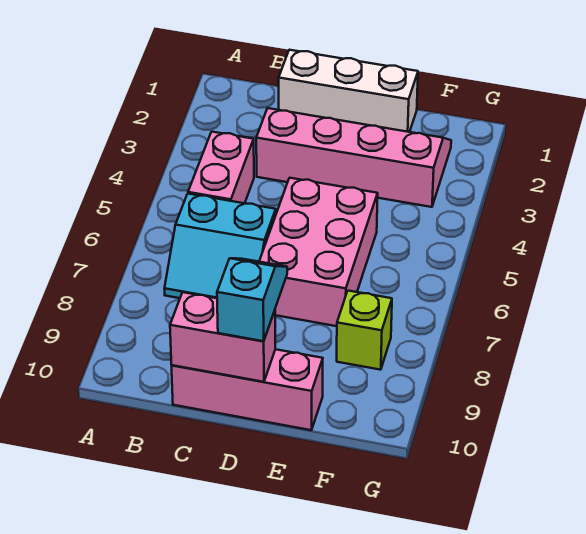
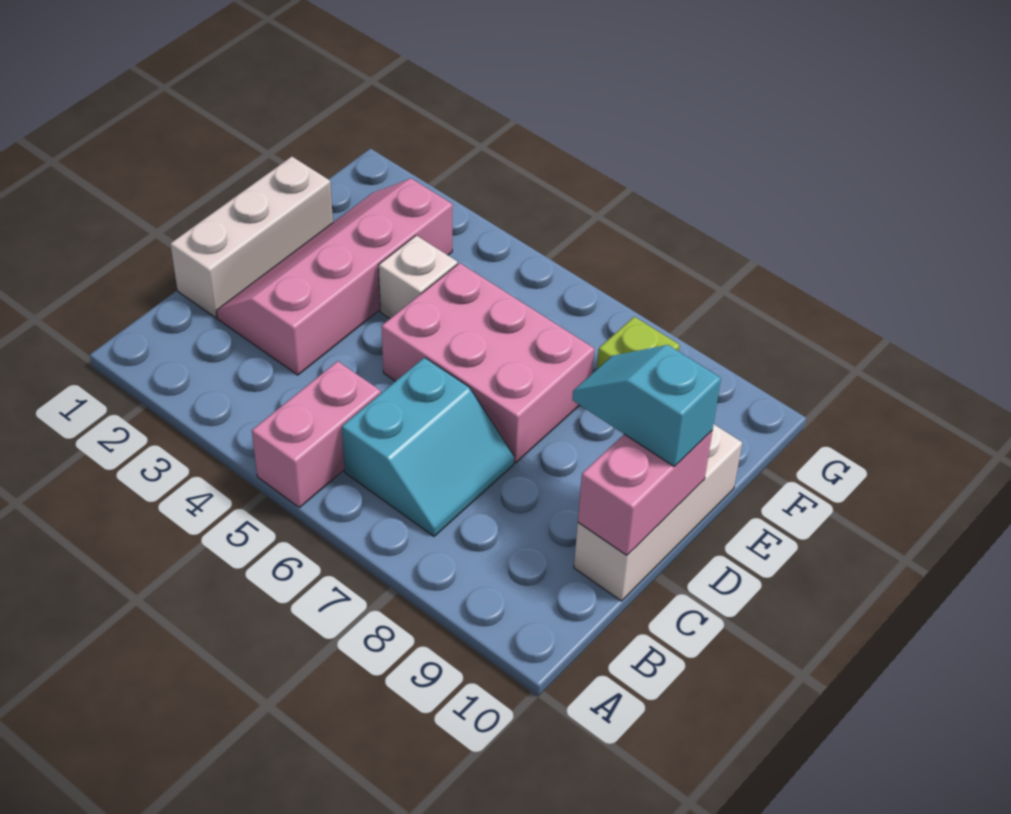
pink 1x2 brick [188,132,254,203] -> pink 1x2 brick turned to [252,361,381,508]
pink 1x3 brick [172,349,323,430] -> white 1x3 brick [574,425,742,601]
none -> white 1x1 brick [378,235,457,318]

